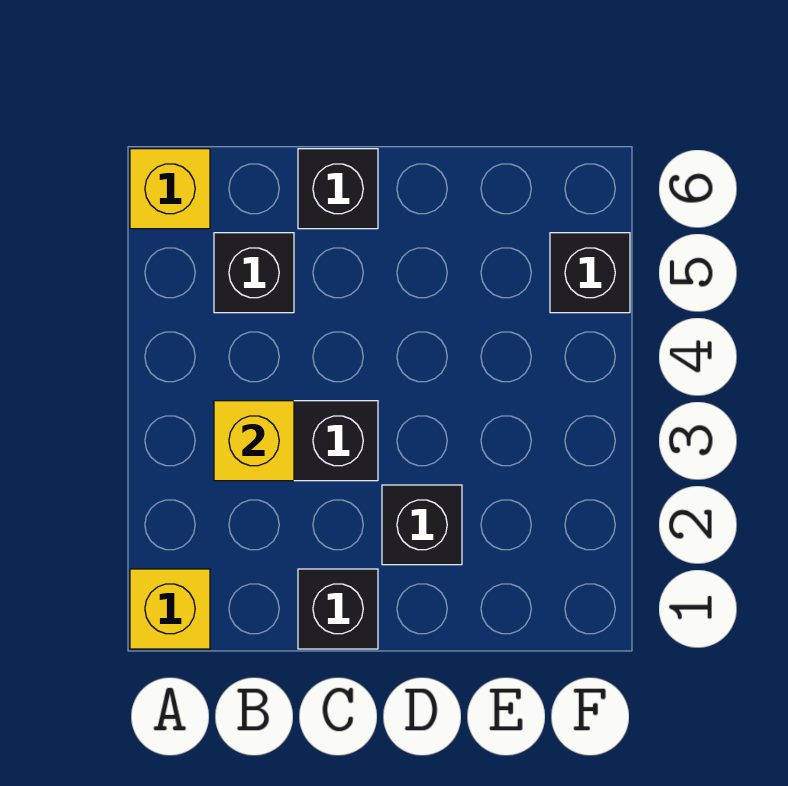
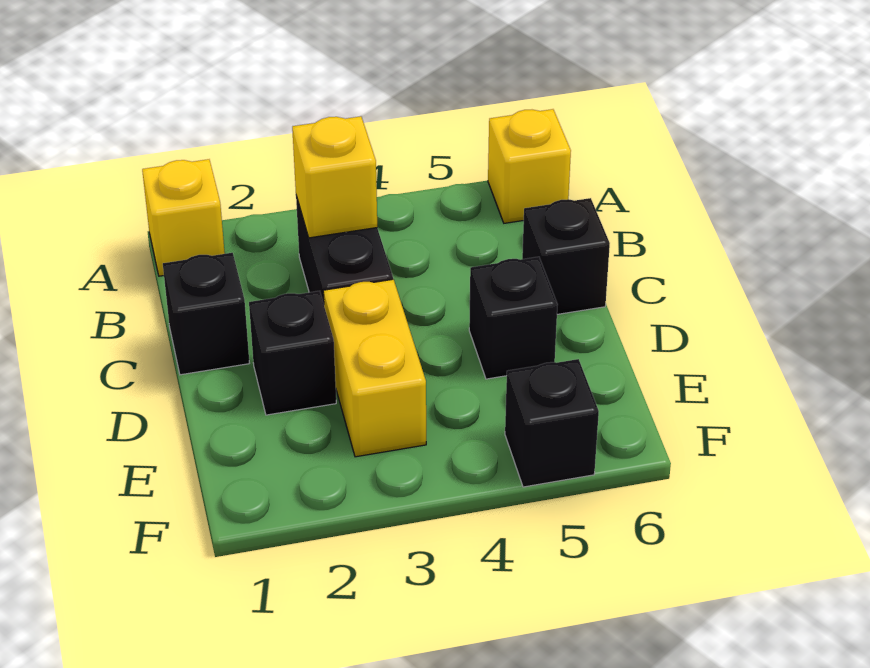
black 1x1 brick [214,233,294,313] -> black 1x1 brick moved to [469,257,558,379]
none -> yellow 1x2 brick [323,279,426,457]

